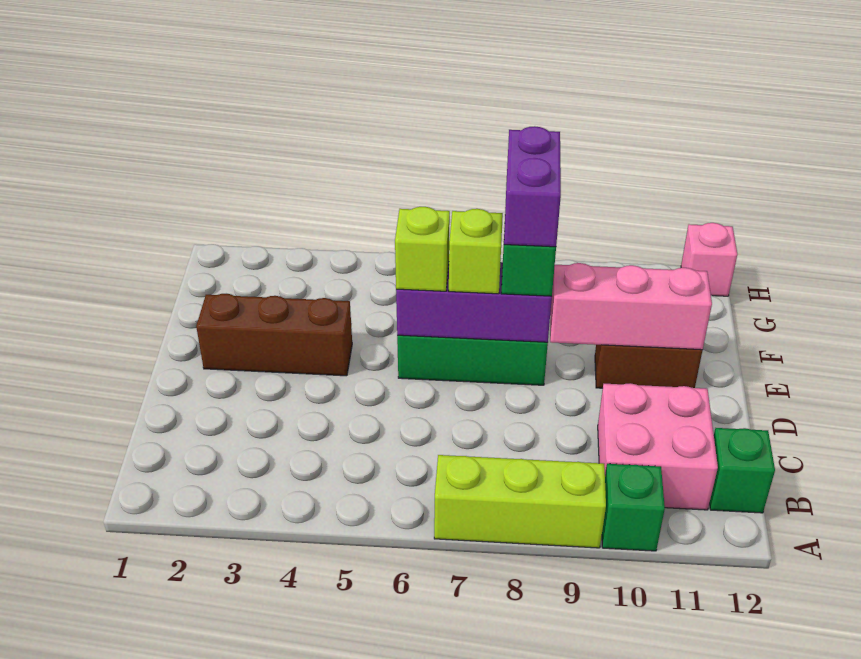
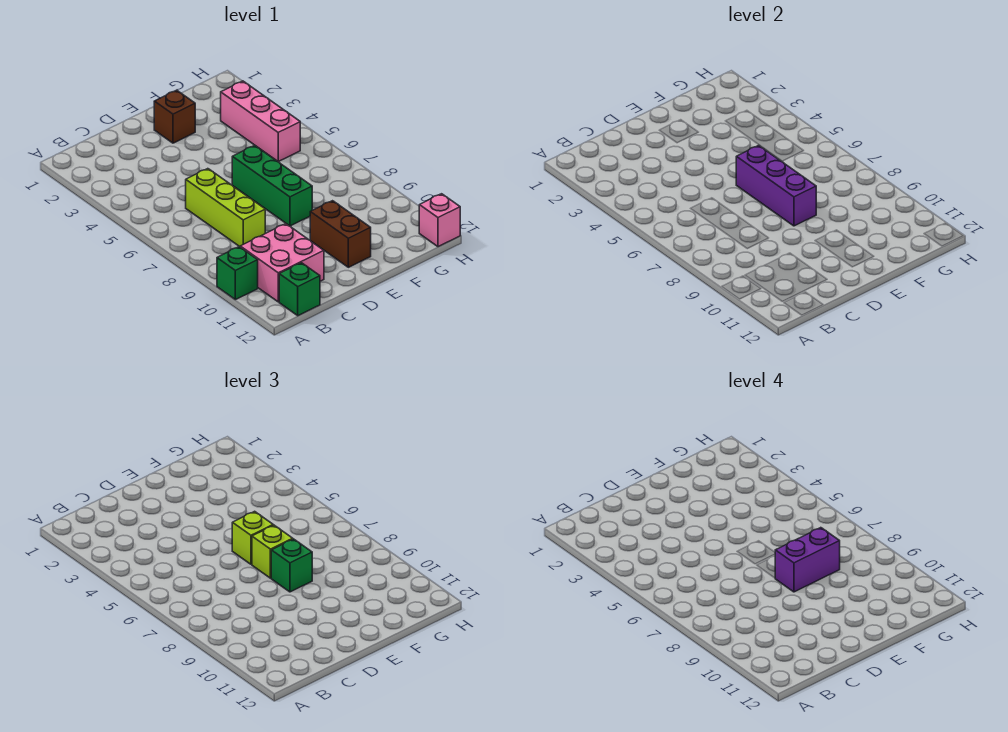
lime 1x3 brick [434,455,606,548] -> lime 1x3 brick moved to [186,169,265,247]
brown 1x3 brick [196,294,352,376] -> brown 1x1 brick [154,90,195,143]
pink 1x3 brick [550,263,712,350] -> pink 1x3 brick moved to [221,81,300,161]

